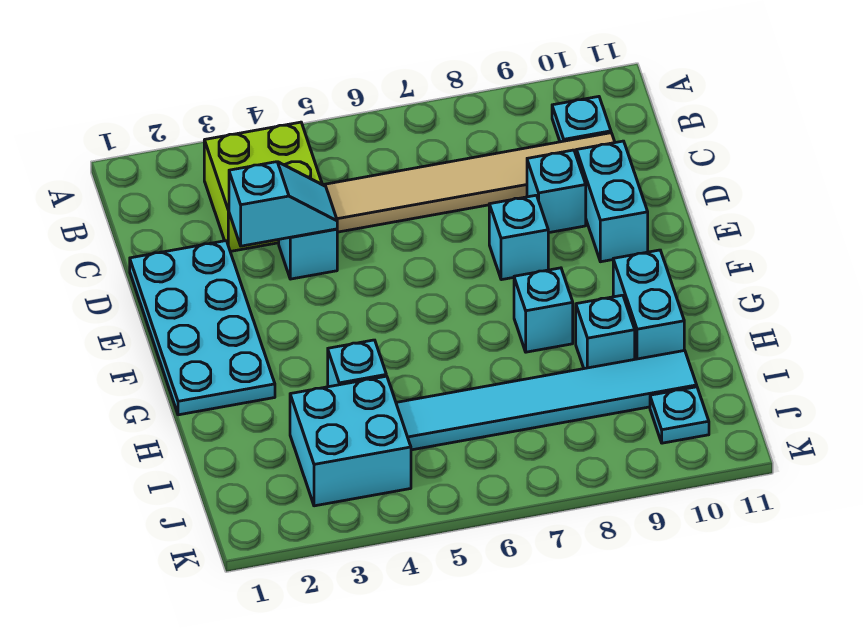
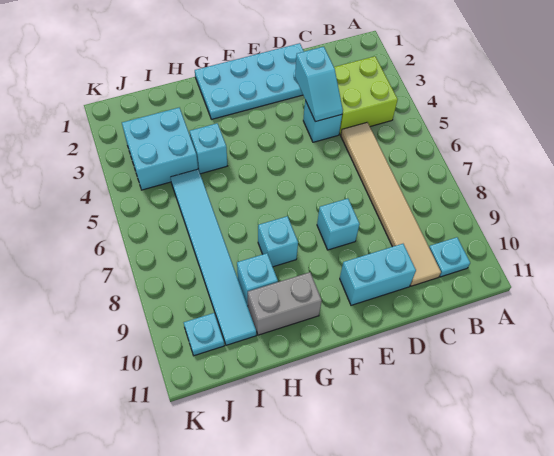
cyan 1x1 brick [527,150,586,233] -> none
cyan 1x2 brick [613,250,684,359] -> grey 1x2 brick [248,272,322,335]

